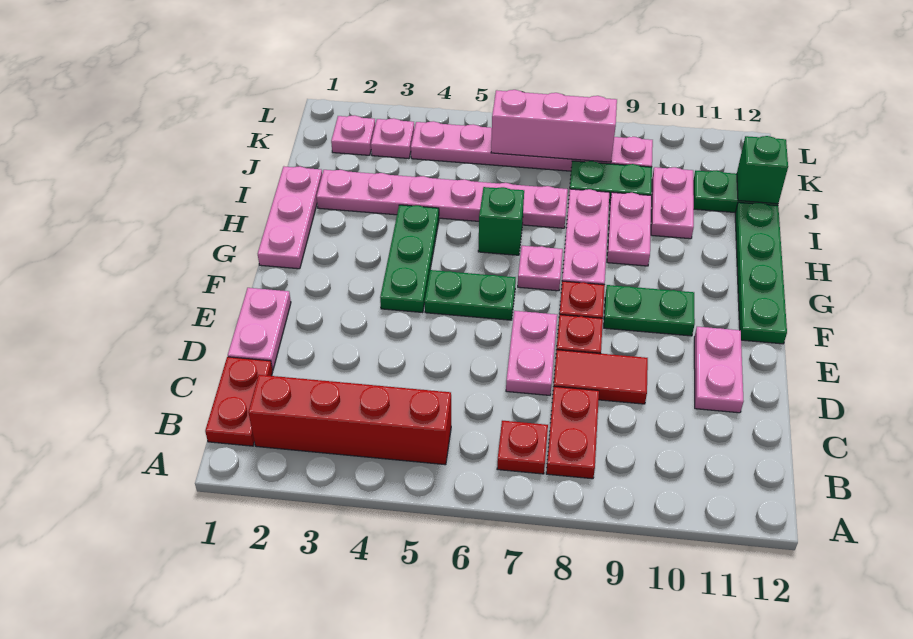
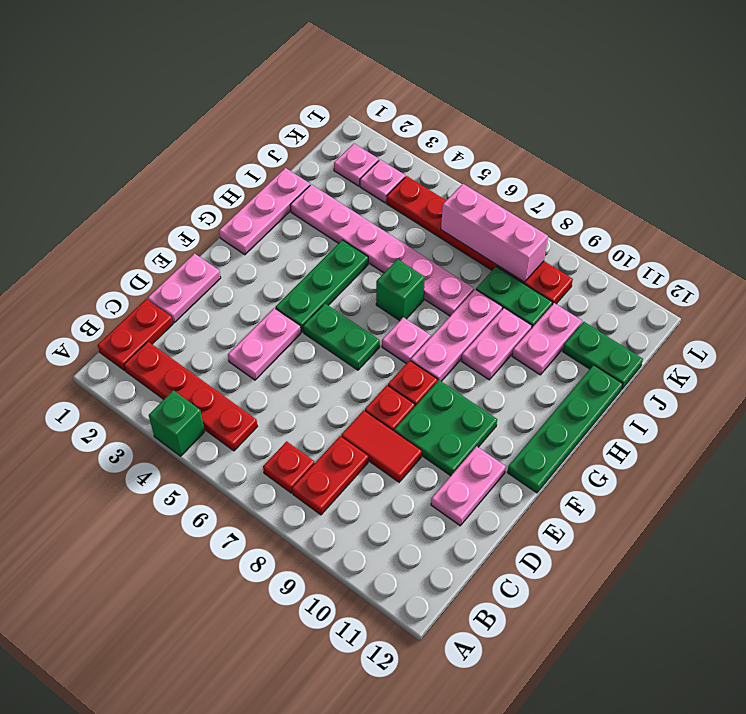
red 1x4 brick [248,375,451,465] -> red 1x4 plate [124,342,257,451]
pink 1x2 plate [506,311,557,395] -> pink 1x2 plate moved to [228,308,301,380]
green 1x2 plate [604,285,695,336] -> green 2x2 plate [394,380,497,476]
green 1x1 brick [737,136,788,204] -> green 1x1 brick moved to [149,390,205,456]
pink 1x6 plate [411,121,653,171] -> red 1x6 plate [386,176,573,305]

